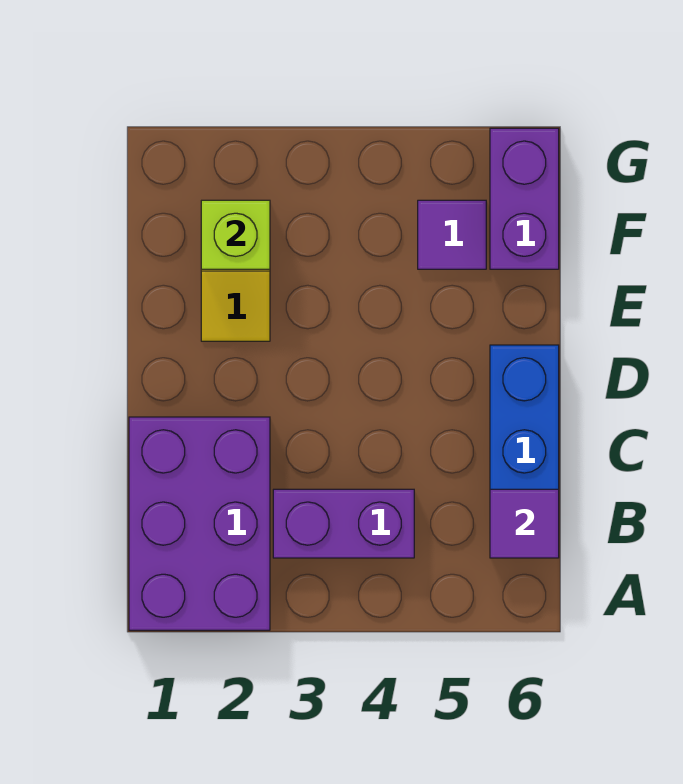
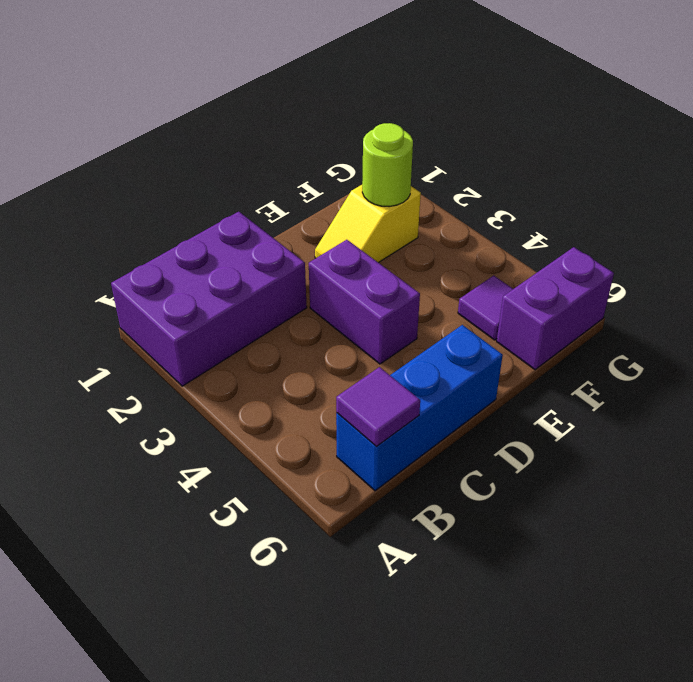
purple 1x2 brick [273,489,414,558] -> purple 1x2 brick moved to [309,240,420,364]
lime 1x1 brick [201,200,270,269] -> lime 1x1 round brick [362,123,413,207]

